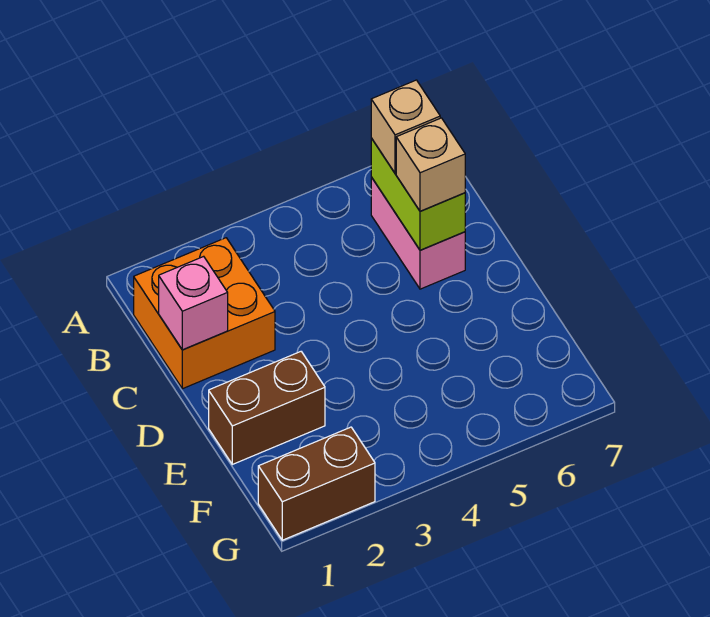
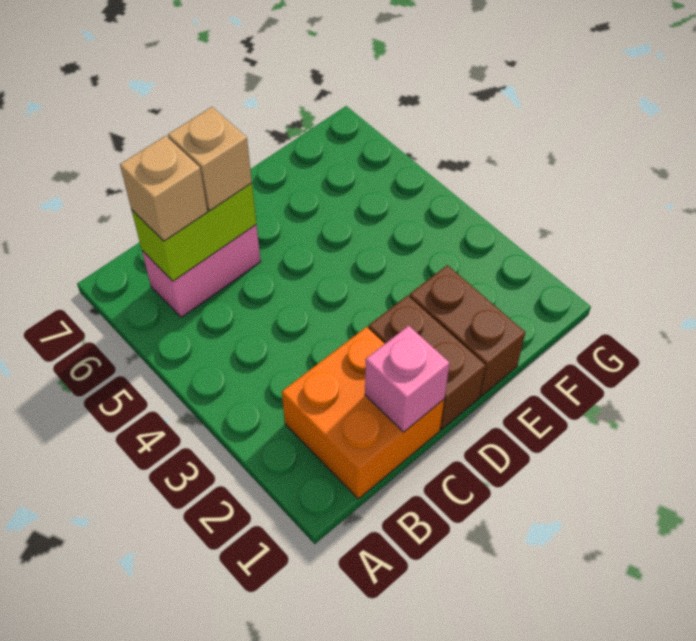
brown 1x2 brick [258,427,375,540] -> brown 1x2 brick moved to [368,295,486,429]

